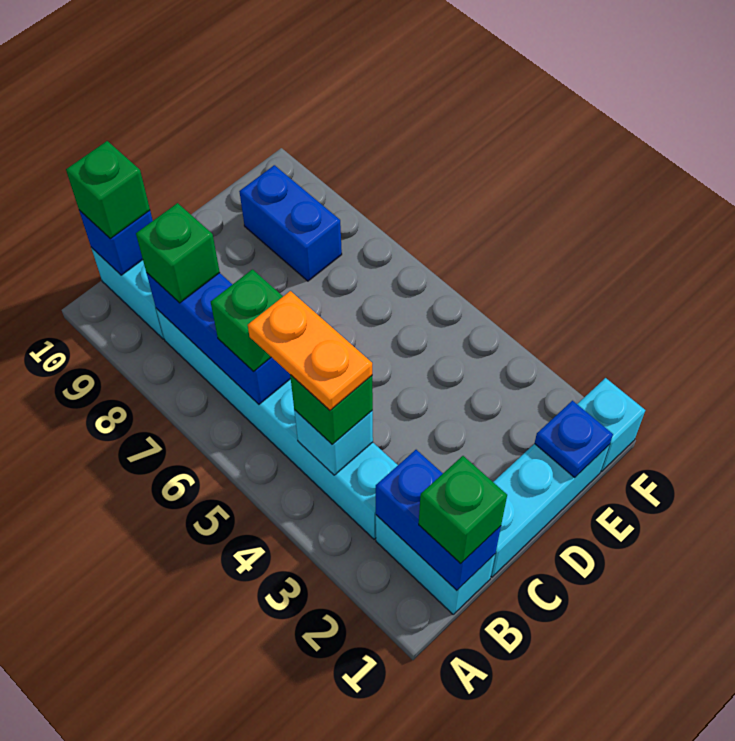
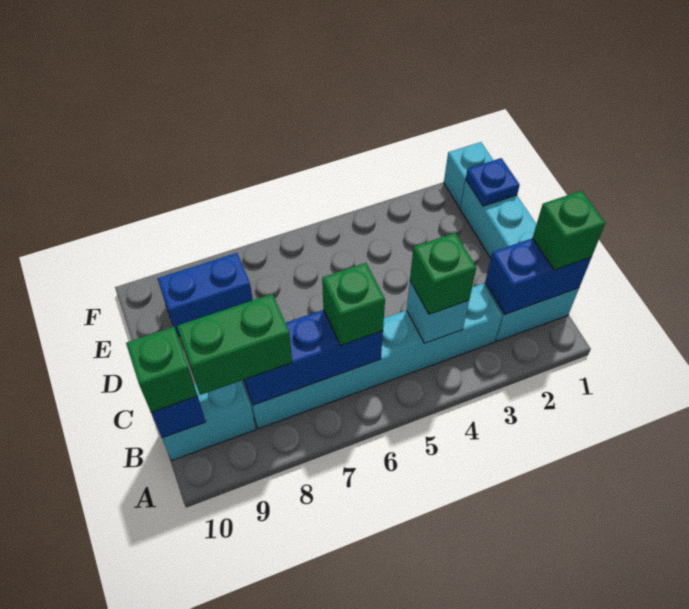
orange 1x2 plate [248,291,372,410] -> none
green 1x1 brick [136,203,220,303] -> green 1x2 brick [177,294,292,395]

